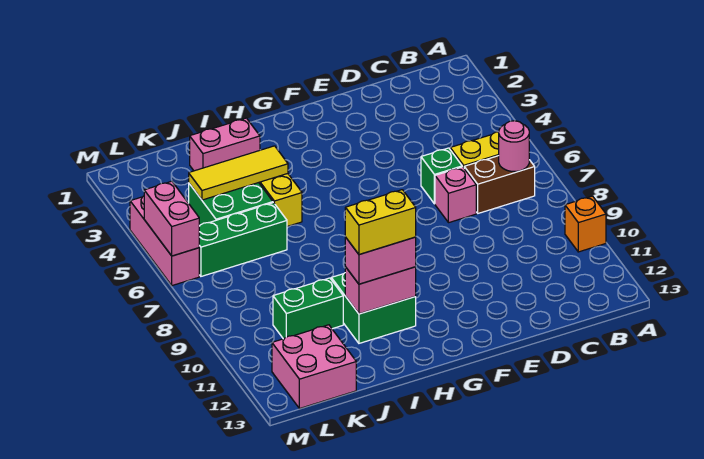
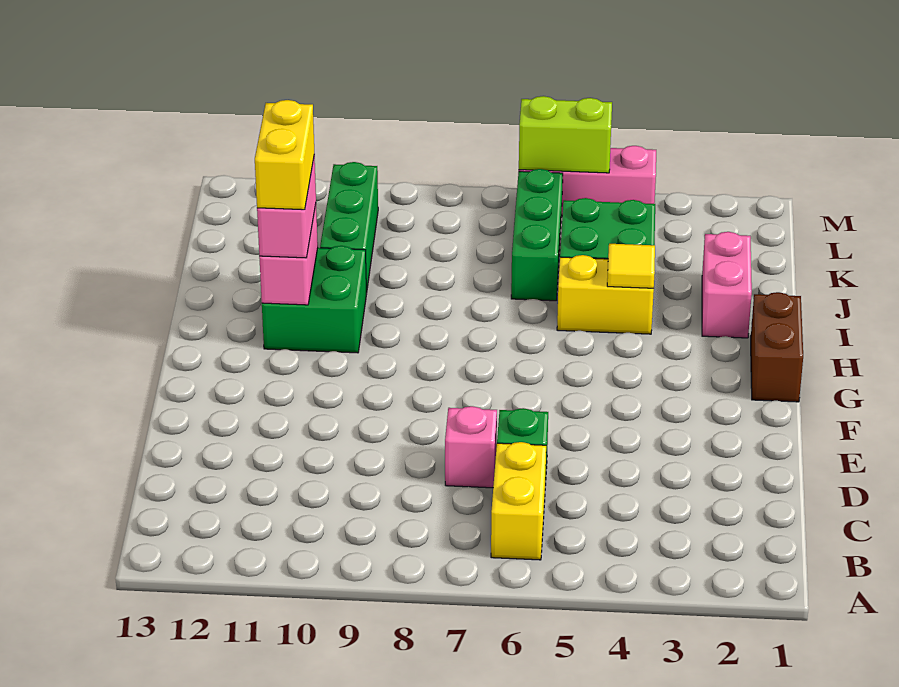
orange 1x1 brick [565,196,606,252] -> none
brown 1x2 brick [464,156,535,213] -> brown 1x2 brick moved to [751,292,803,402]
pink 1x1 round brick [499,121,529,171] -> none
yellow 1x3 tile [189,146,288,200] -> yellow 1x1 tile [607,244,655,288]
green 1x2 brick [273,278,343,339] -> green 1x3 brick [320,162,378,293]
pink 2x2 brick [272,325,356,409] -> none
pink 1x2 brick [144,181,199,256] -> lime 1x2 brick [519,96,612,173]

